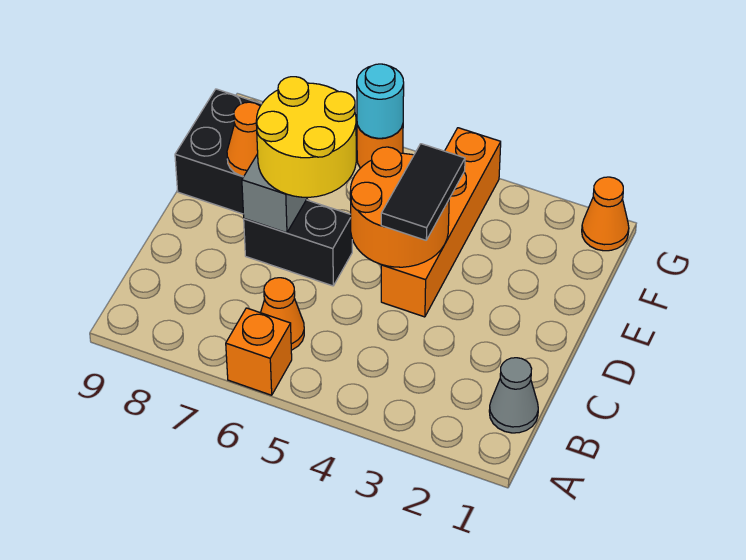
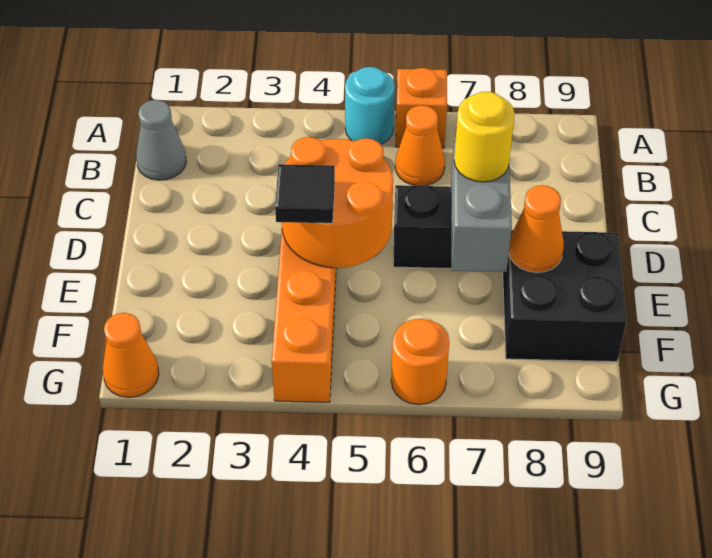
black 1x2 tile [381,144,465,240] -> black 1x1 tile [275,164,335,223]
yellow 2x2 round brick [256,77,356,197] -> yellow 1x1 round brick [454,92,515,182]
cyan 1x1 round brick [357,64,404,138] -> cyan 1x1 round brick moved to [345,67,395,144]

